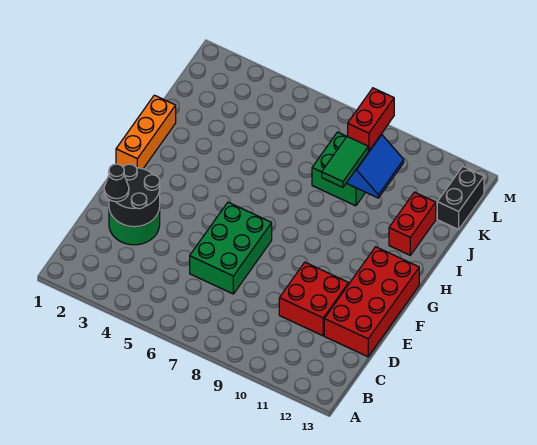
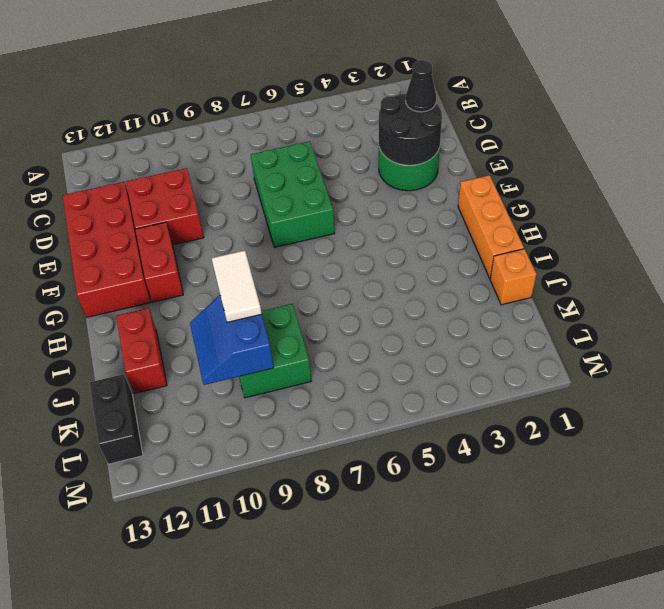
green 1x2 tile [322,136,368,187] -> white 1x2 tile [212,250,262,322]
none -> orange 1x1 brick [490,249,536,305]
red 1x2 brick [348,88,394,151] -> red 1x2 brick moved to [135,222,183,302]

